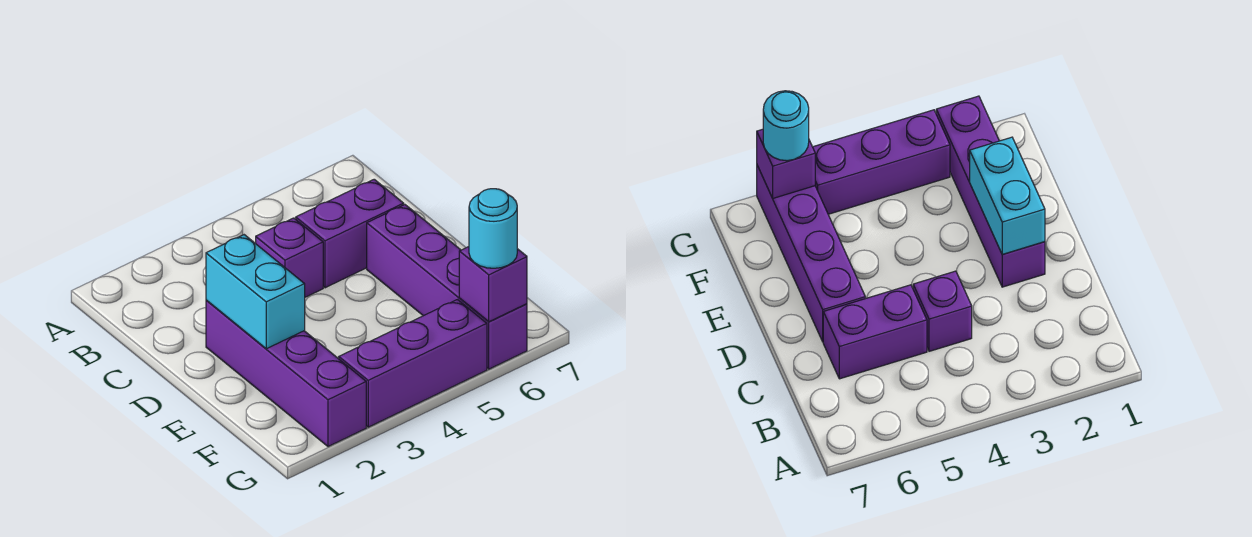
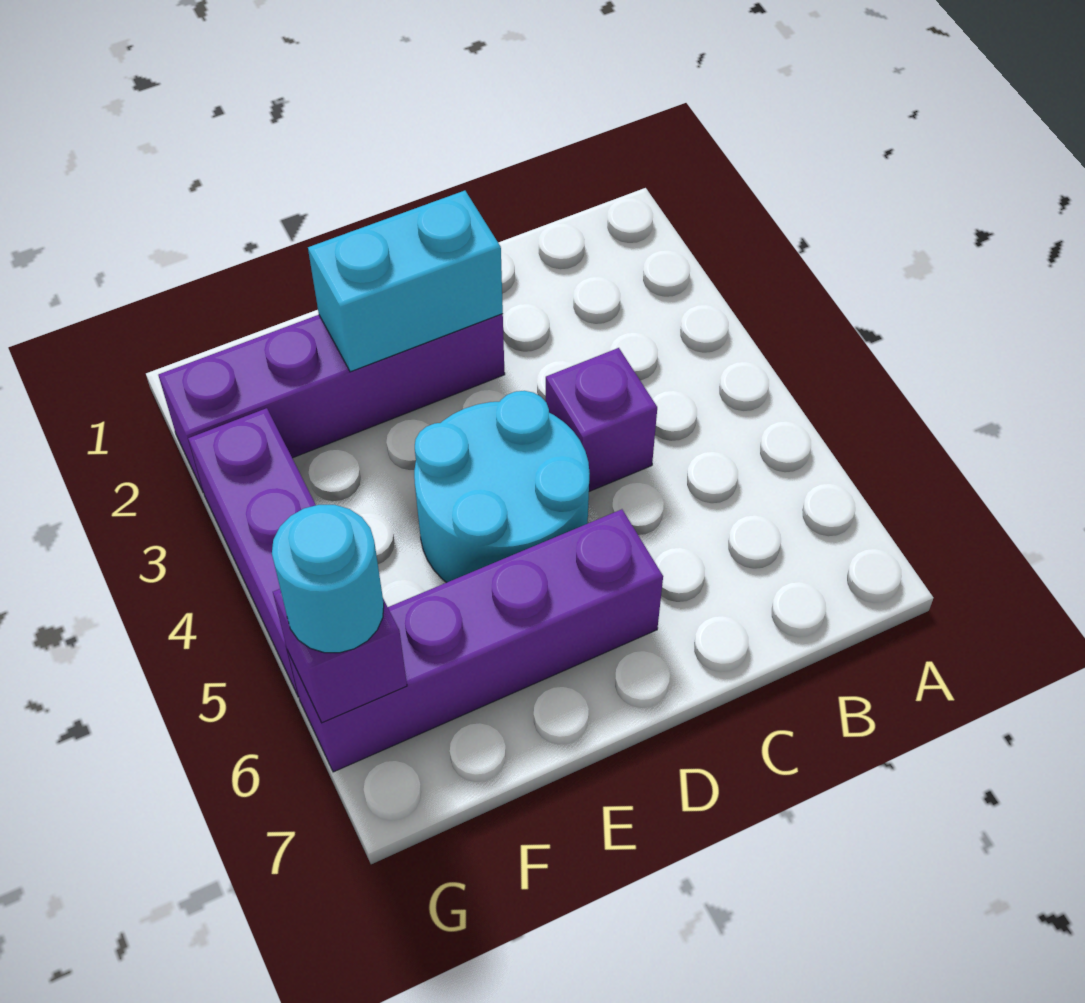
purple 1x2 brick [296,179,404,288] -> none
none -> cyan 2x2 round brick [414,391,590,583]

